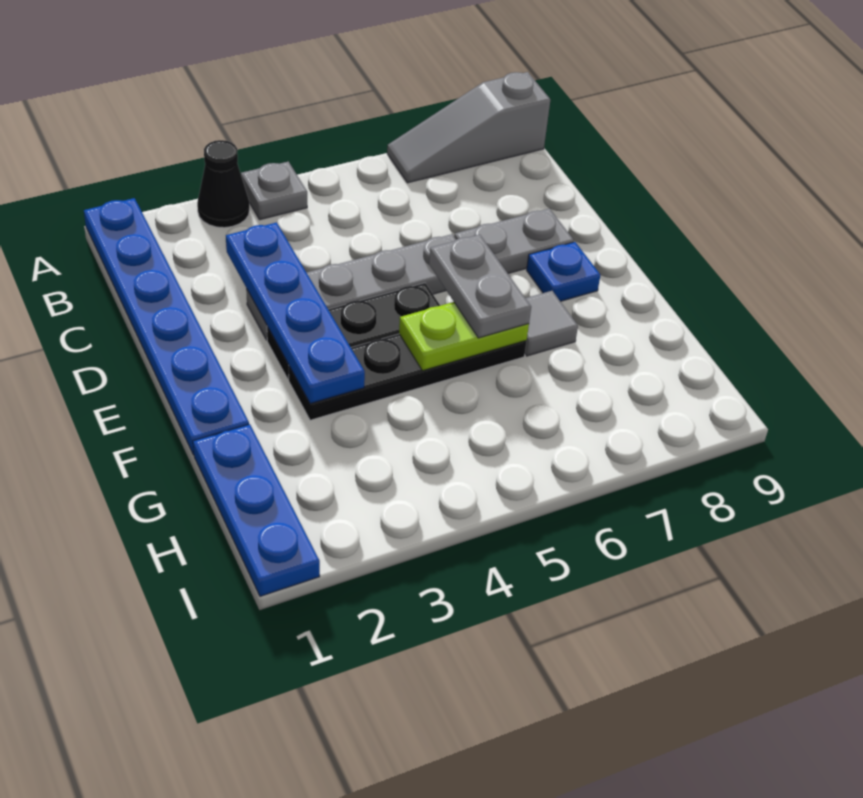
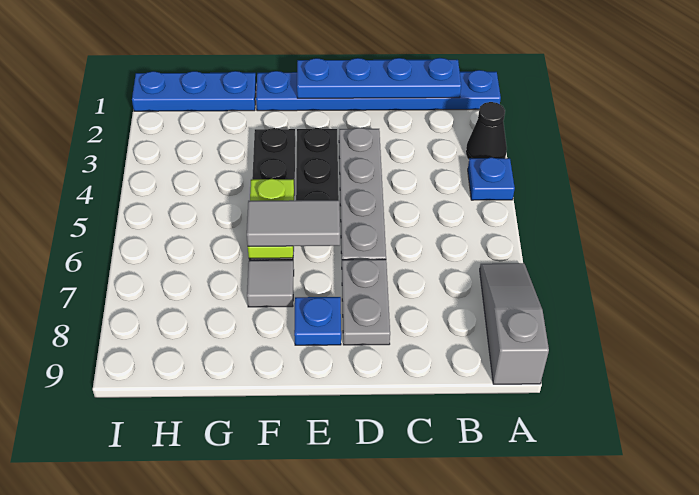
grey 1x1 plate [241,162,307,220] -> blue 1x1 plate [468,157,515,200]
blue 1x4 plate [226,222,365,404] -> blue 1x4 plate moved to [297,58,461,98]
grey 1x2 plate [429,235,531,338] -> grey 1x2 tile [247,200,340,246]

